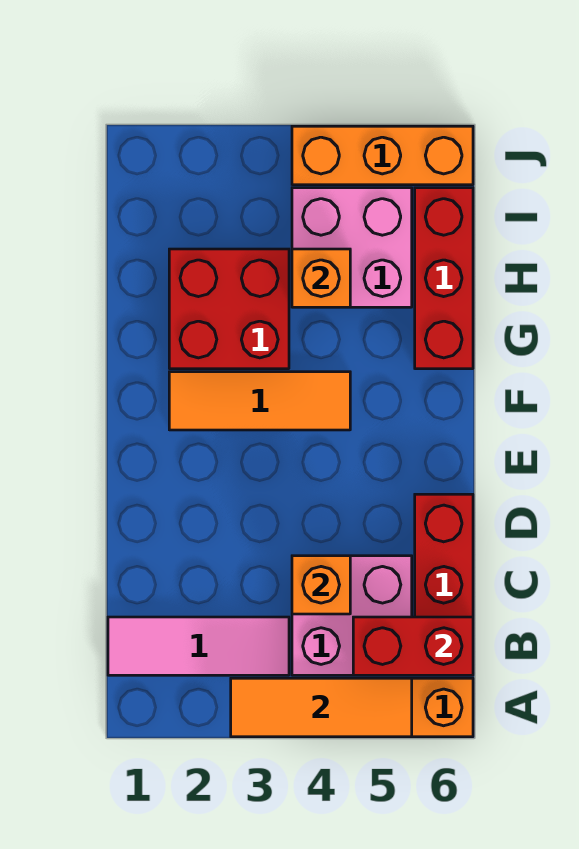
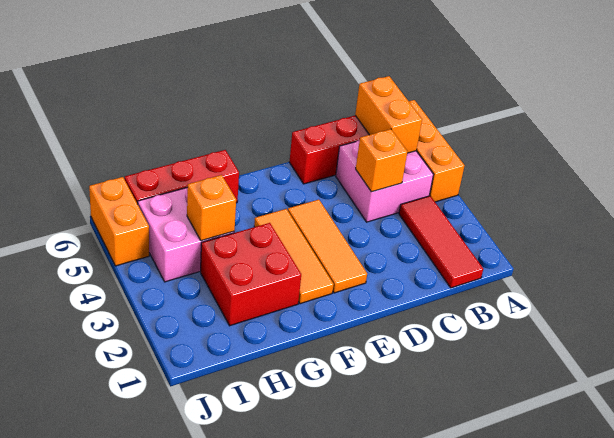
orange 1x3 tile [231,678,412,737] -> orange 1x3 tile moved to [288,200,367,293]
pink 1x3 tile [108,617,289,675] -> red 1x3 tile [399,196,483,288]
red 1x2 brick [353,617,473,675] -> orange 1x2 brick [355,76,422,153]
orange 1x3 brick [292,126,473,185] -> orange 1x2 brick [89,177,149,266]

